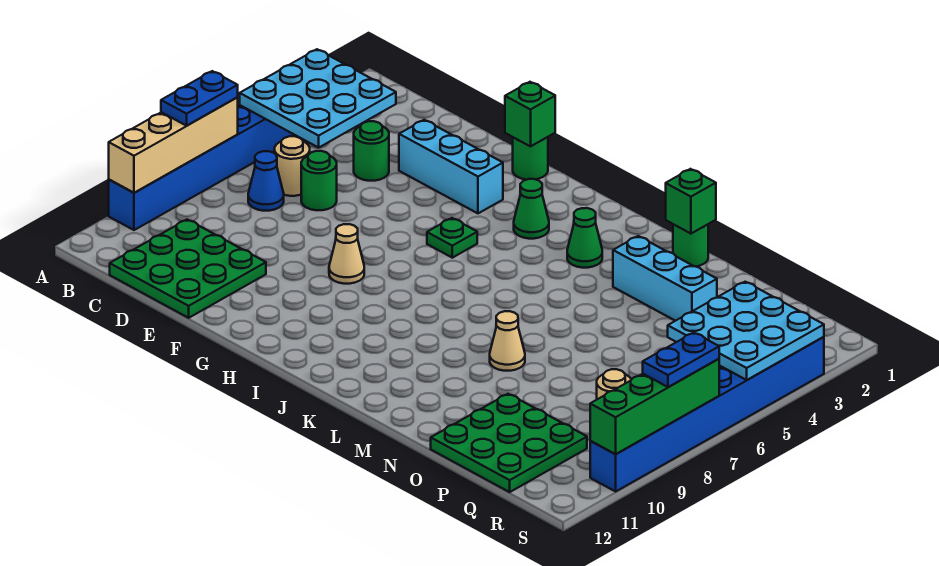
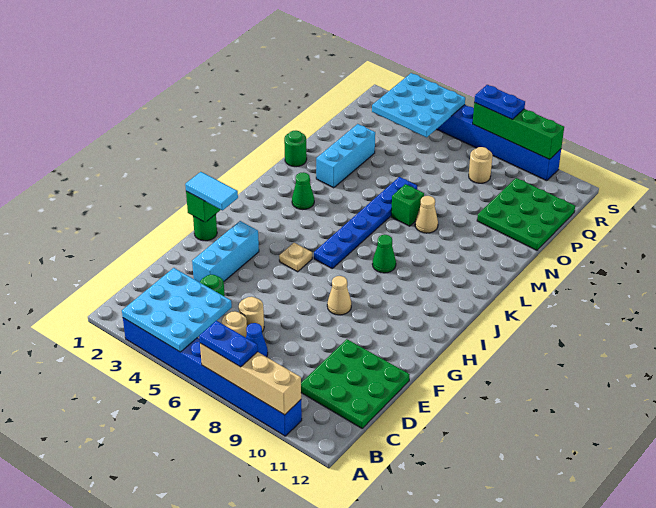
green 1x1 round brick [301,151,337,210] -> tan 1x1 round brick [239,297,264,332]
none -> cyan 1x2 tile [185,172,238,210]
green 1x1 plate [427,218,477,258] -> tan 1x1 plate [279,243,312,272]
green 1x1 cone [514,179,549,239] -> green 1x1 cone moved to [372,235,396,273]
none -> blue 1x6 plate [314,177,417,268]
green 1x1 brick [666,169,716,234] -> green 1x1 brick moved to [391,184,424,226]

